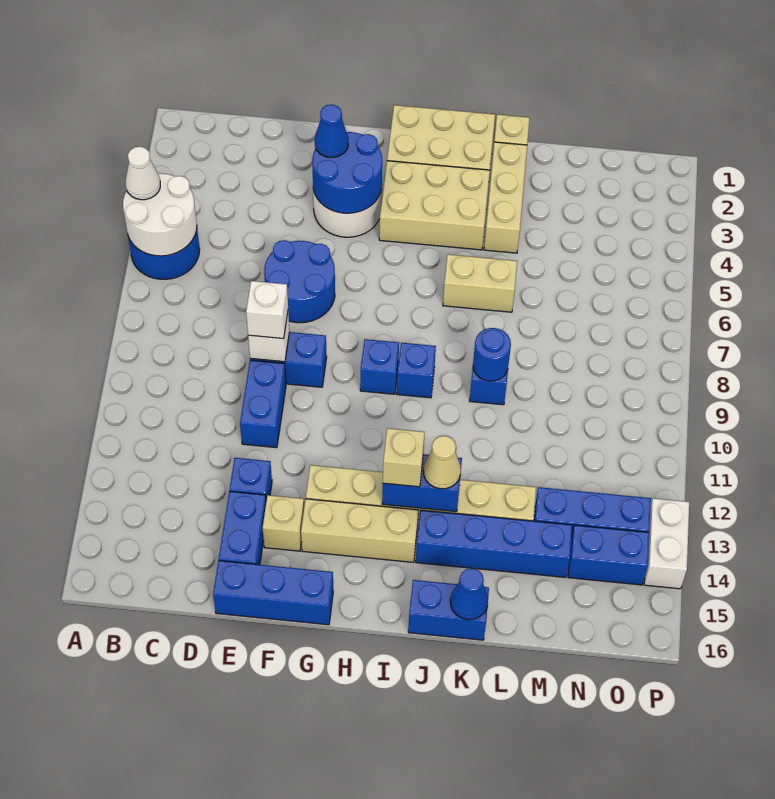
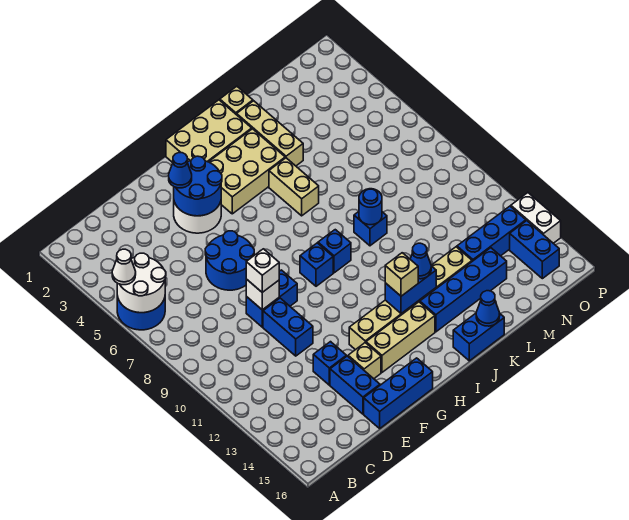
tan 1x2 brick [443,254,517,312] -> tan 1x2 brick turned to [269,158,319,216]
tan 1x1 cone [423,436,461,489] -> blue 1x1 cone [410,243,431,279]
blue 1x2 brick [568,525,649,585] -> blue 1x2 brick turned to [510,221,559,279]

